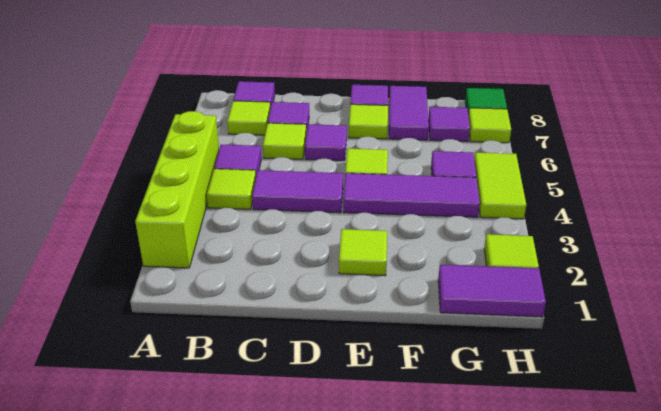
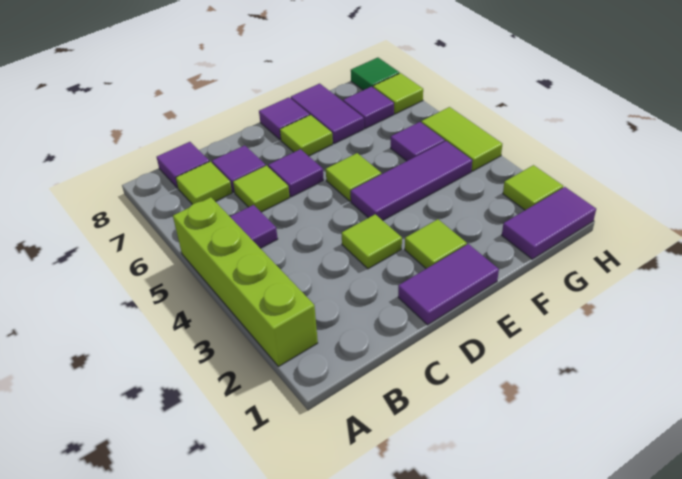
lime 1x1 tile [207,169,256,209] -> lime 1x1 tile moved to [342,214,402,269]
purple 1x2 tile [252,170,343,213] -> purple 1x2 tile moved to [398,244,499,325]

